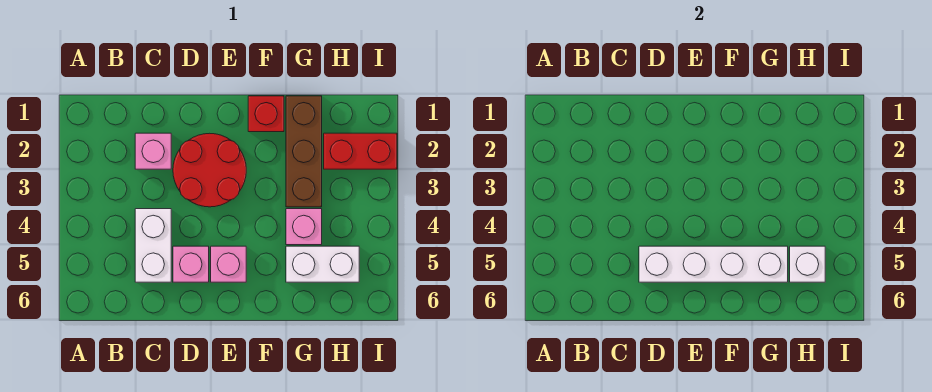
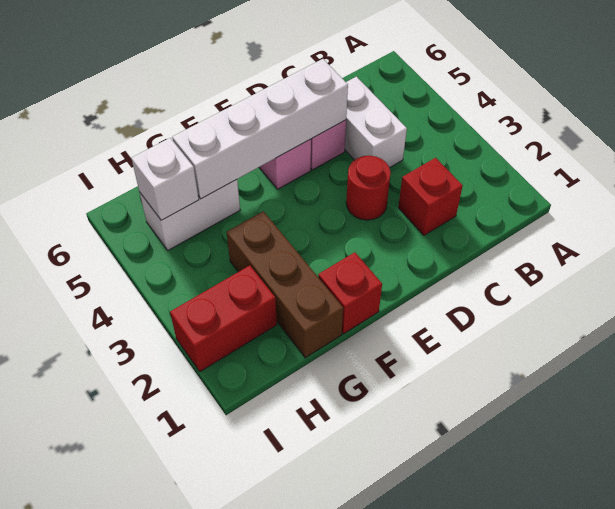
pink 1x1 brick [135,133,171,169] -> red 1x1 brick [398,158,463,235]
red 2x2 round brick [173,133,246,207] -> red 1x1 round brick [346,156,391,220]
pink 1x1 brick [286,209,322,245] -> none

